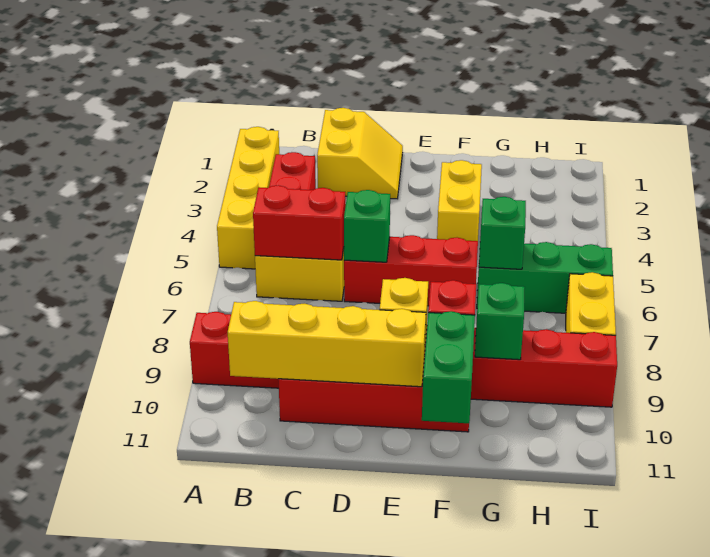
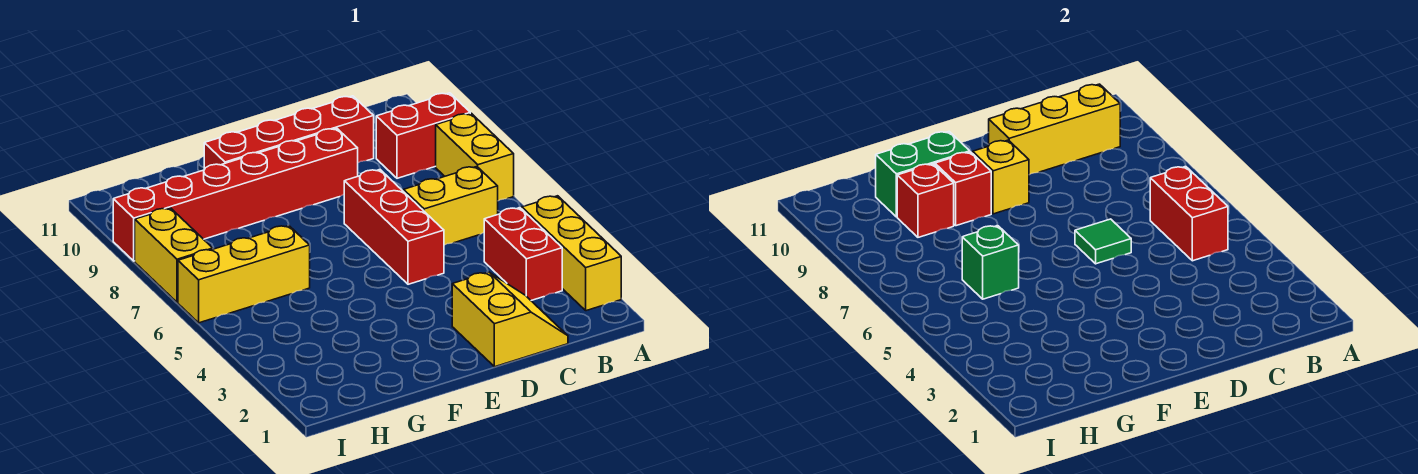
yellow 1x4 brick [217,127,279,269] -> yellow 1x3 brick [522,196,621,311]
red 1x2 brick [253,185,346,260] -> red 1x2 brick turned to [1150,167,1228,261]
yellow 1x4 brick [228,301,426,387] -> yellow 1x3 brick [989,84,1120,175]
yellow 2x2 slope [317,108,403,199] -> yellow 2x2 slope turned to [452,272,568,367]
red 1x3 brick [344,235,478,306] -> red 1x3 brick turned to [344,170,444,284]
green 1x1 brick [344,190,390,262] -> green 1x1 tile [1075,219,1131,264]
yellow 1x2 brick [437,160,482,241] -> yellow 1x2 brick moved to [436,113,514,201]
green 1x2 brick [422,311,475,423] -> green 1x2 brick turned to [876,132,970,217]
green 1x3 brick [477,242,613,313] -> yellow 1x3 brick [178,226,310,323]
green 1x1 brick [475,283,525,360] -> red 1x1 brick [897,164,954,237]

